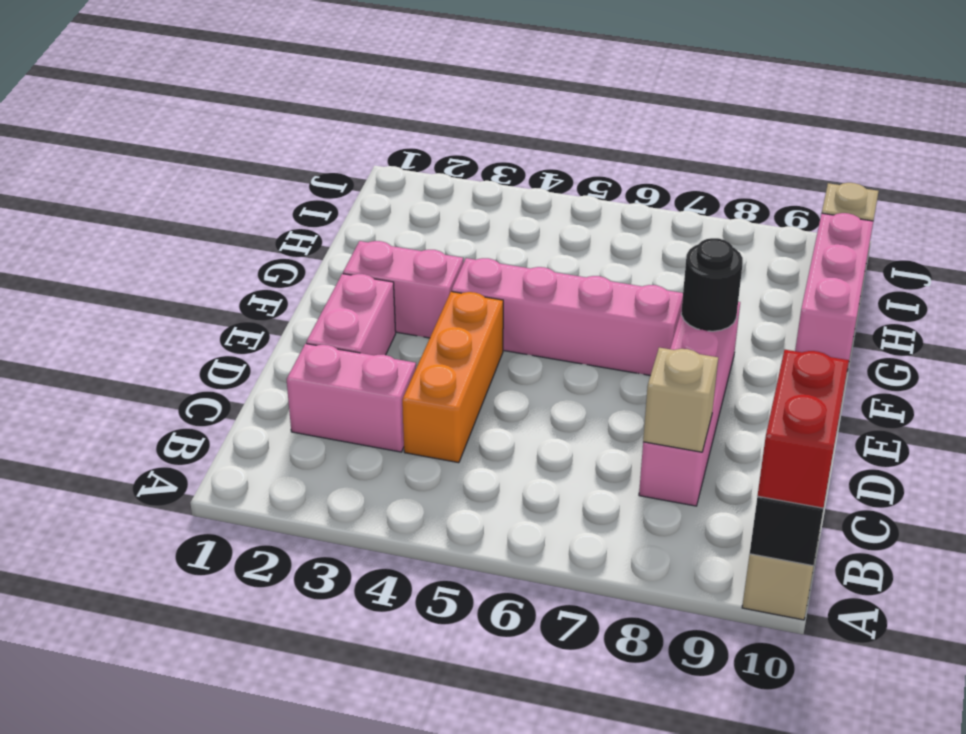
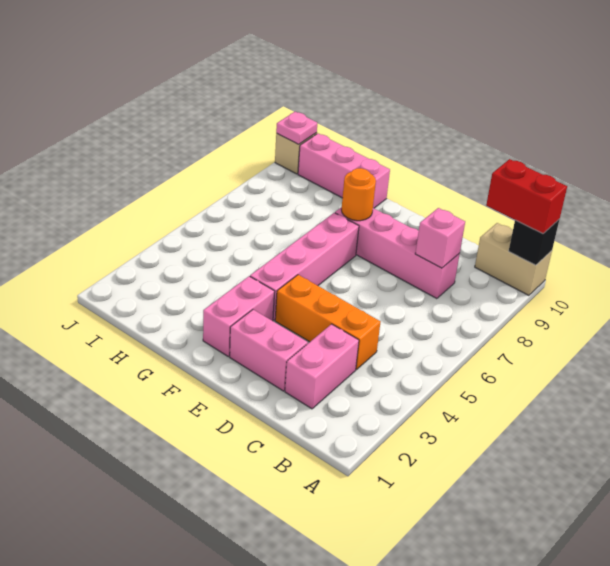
tan 1x1 brick [643,348,718,452] -> pink 1x1 brick [415,208,465,268]
black 1x1 round brick [681,238,743,331] -> orange 1x1 round brick [341,168,376,221]
none -> pink 1x1 plate [276,112,317,144]

